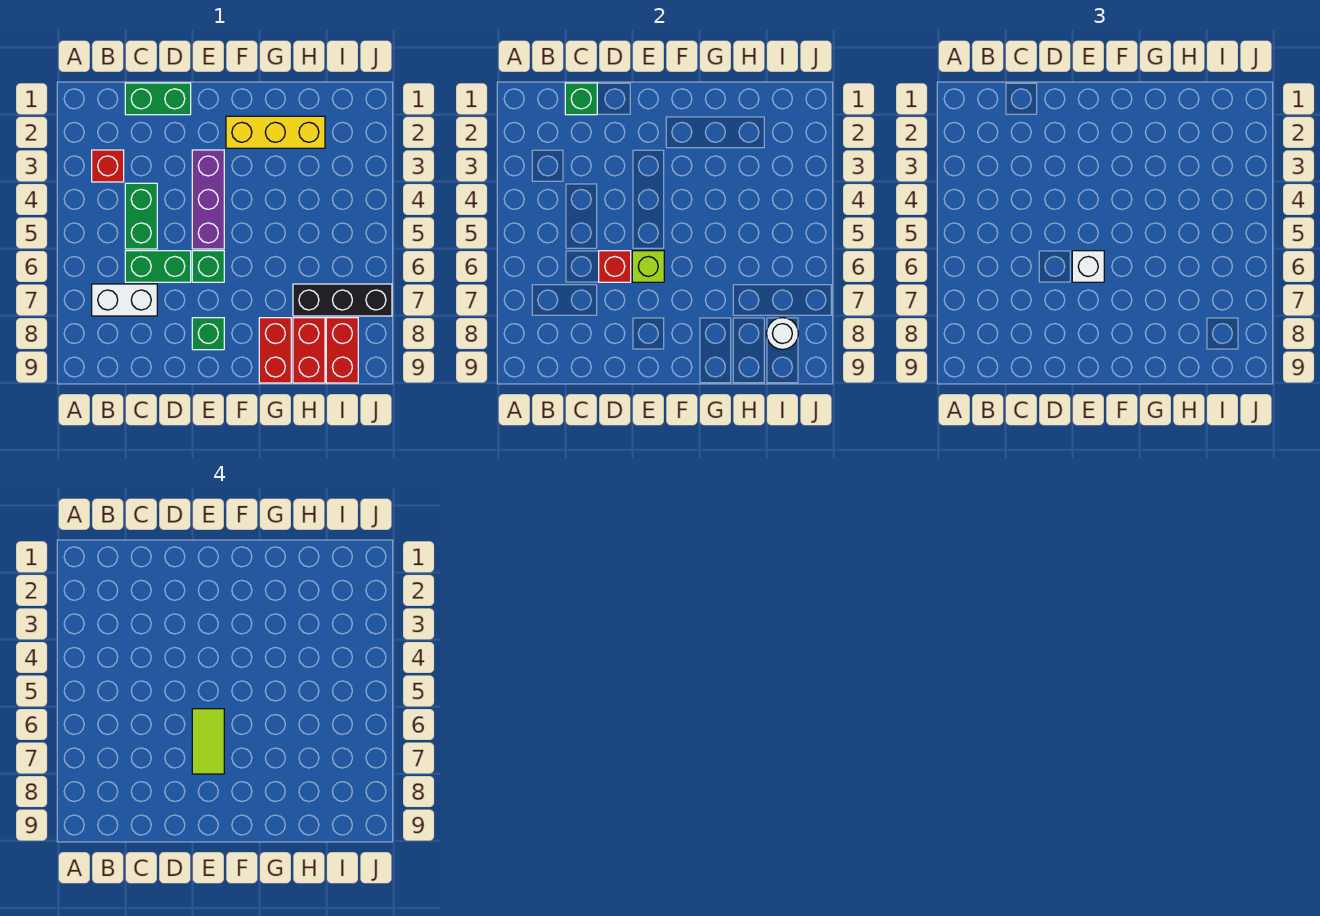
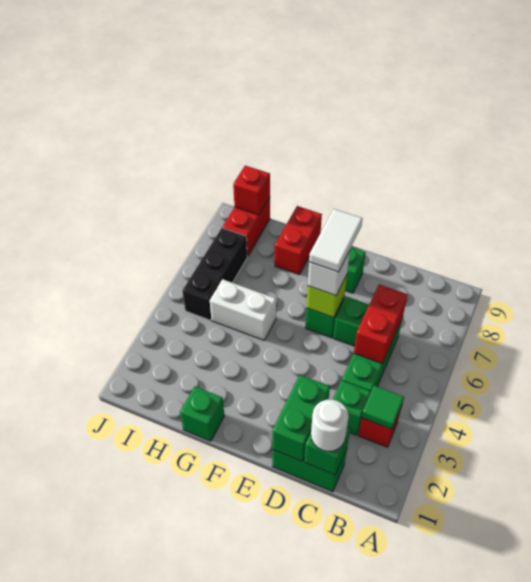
none -> green 1x1 tile [362,386,404,429]
white 1x2 brick [92,284,157,316] -> white 1x2 brick moved to [210,279,276,340]
none -> green 1x1 brick [333,381,371,435]
none -> green 1x2 brick [272,375,330,462]
red 1x1 brick [599,251,631,282] -> red 1x1 brick moved to [233,166,270,215]
purple 1x3 brick [192,150,224,249] -> none
lime 1x2 tile [192,709,224,774] -> white 1x2 tile [309,209,363,272]
yellow 1x3 brick [226,116,325,148] -> none
none -> green 1x1 brick [180,386,224,441]
black 1x3 brick [293,284,392,316] -> black 1x3 brick turned to [182,228,248,320]
red 1x2 brick [293,318,325,383] -> red 1x2 brick moved to [354,285,408,364]
white 1x1 round brick [767,318,798,349] -> white 1x1 round brick moved to [311,400,349,451]

